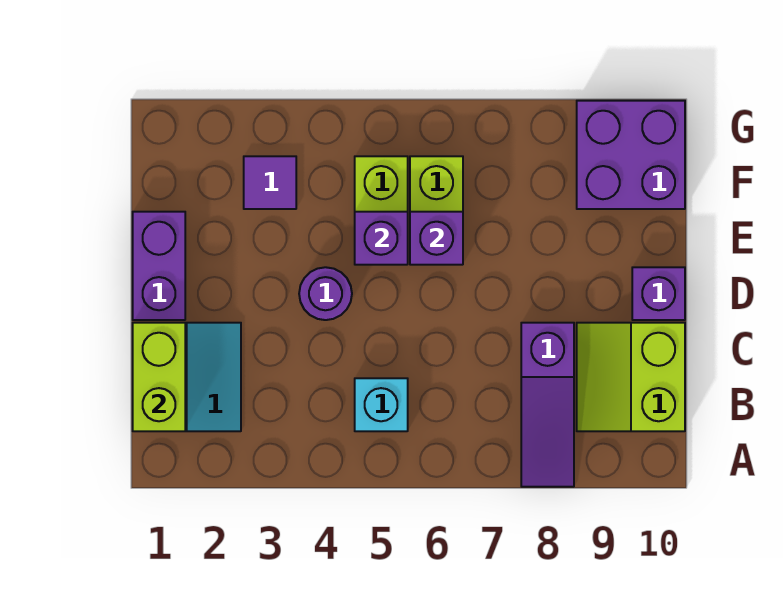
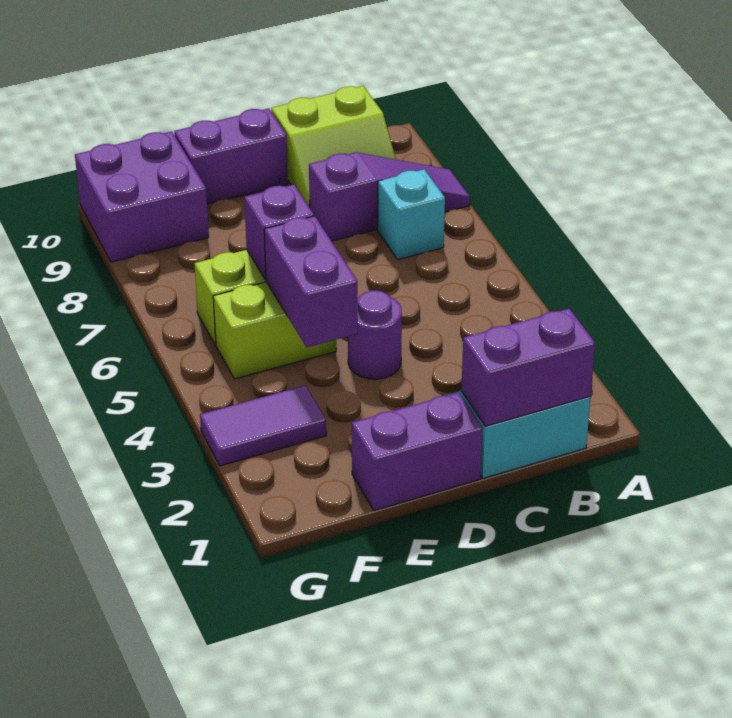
lime 1x2 brick [133,323,185,431] -> purple 1x2 brick [461,309,595,426]
cyan 1x1 brick [355,378,408,431] -> cyan 1x1 brick moved to [378,170,445,260]
purple 1x1 brick [632,267,685,320] -> purple 1x2 brick [174,108,288,204]
purple 1x1 brick [355,212,408,265] -> purple 1x2 brick [264,216,358,347]
purple 1x1 tile [244,156,296,209] -> purple 1x2 tile [200,385,326,466]

